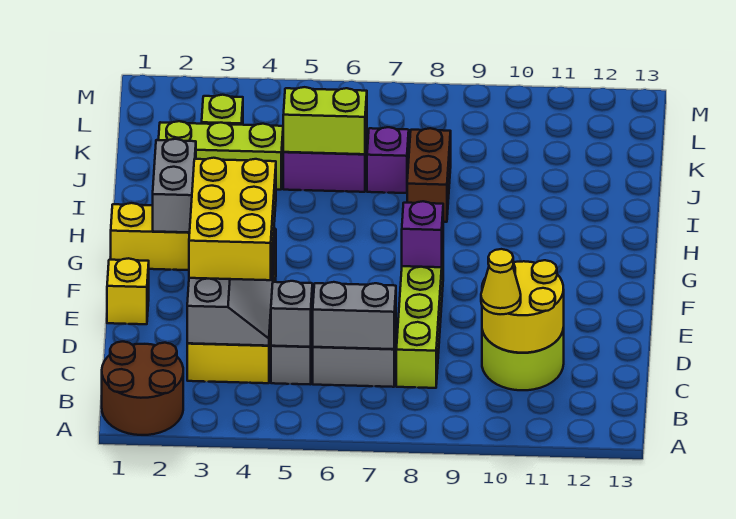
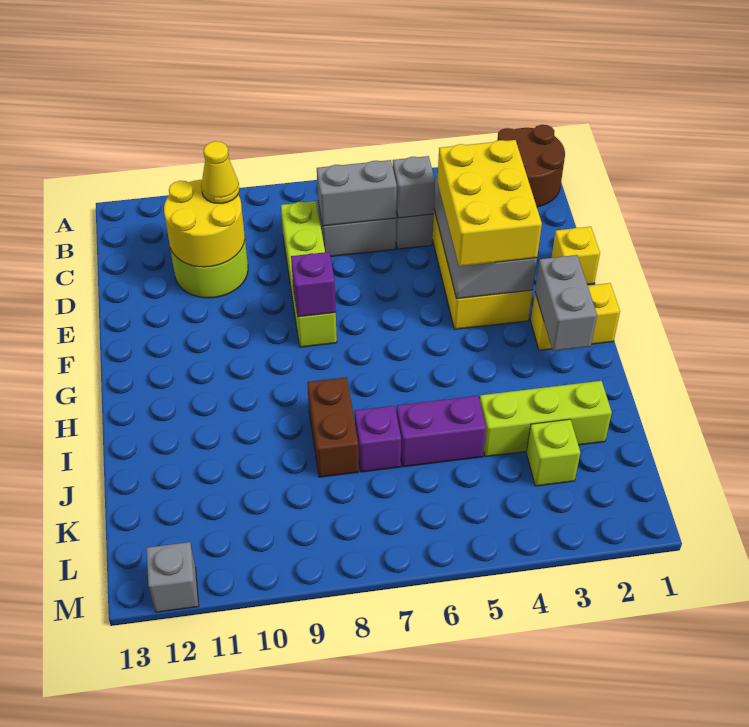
lime 1x2 brick [283,87,367,154] -> none
none -> grey 1x1 brick [146,542,199,612]

